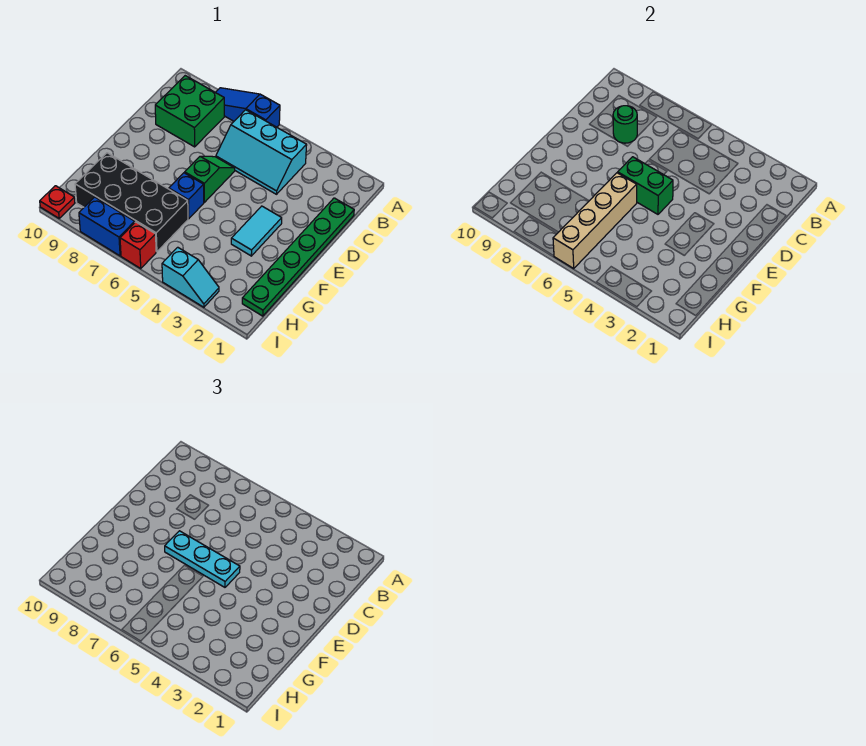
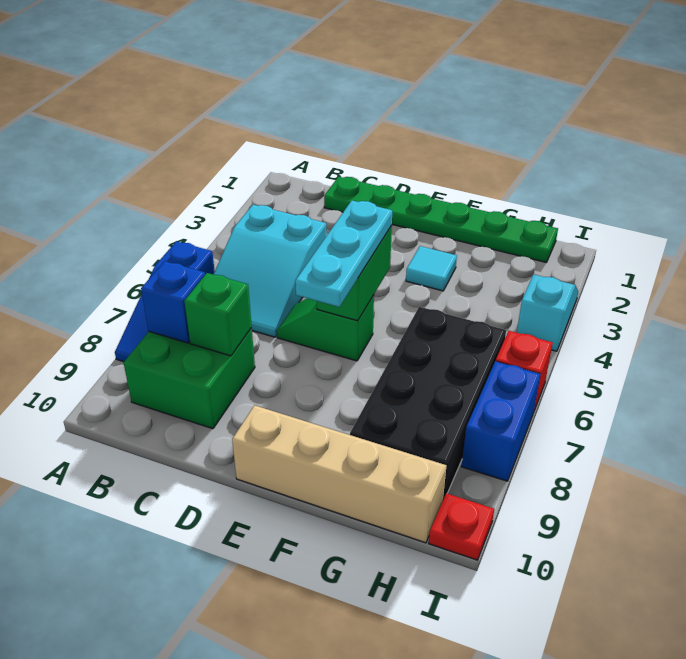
cyan 2x3 slope [216,110,307,194] -> cyan 2x3 slope turned to [213,205,327,337]
green 1x1 round brick [613,106,637,143] -> green 1x1 brick [184,273,252,356]
cyan 1x2 tile [231,206,282,256] -> cyan 1x1 tile [406,246,457,291]
blue 1x1 brick [169,173,204,219] -> blue 1x1 brick moved to [141,261,205,343]
tan 1x4 brick [553,173,637,268] -> tan 1x4 brick moved to [232,405,446,543]

